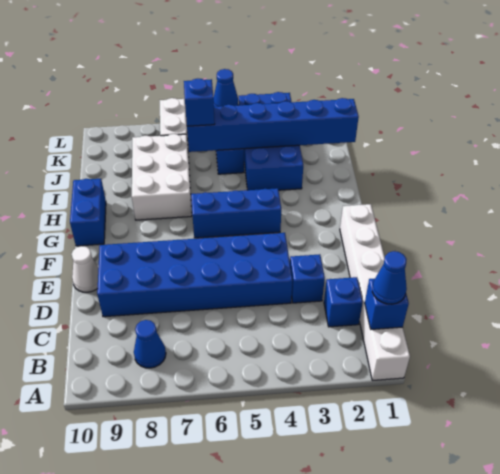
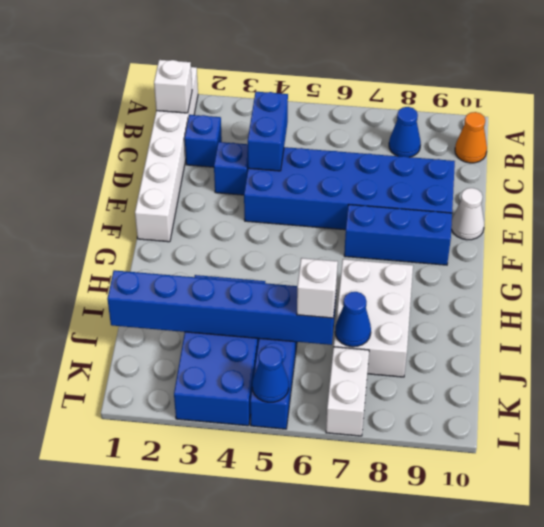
blue 1x1 brick [365,279,409,329] -> white 1x1 brick [154,60,192,113]
blue 1x1 cone [372,251,407,304] -> blue 1x1 cone moved to [335,292,371,347]
none -> orange 1x1 cone [455,112,487,163]
blue 1x3 brick [191,188,281,238] -> blue 1x3 brick moved to [344,205,452,265]
blue 1x2 brick [70,179,106,246] -> blue 1x2 brick moved to [248,92,288,171]
blue 1x1 brick [184,79,215,126] -> white 1x1 brick [297,258,338,318]

